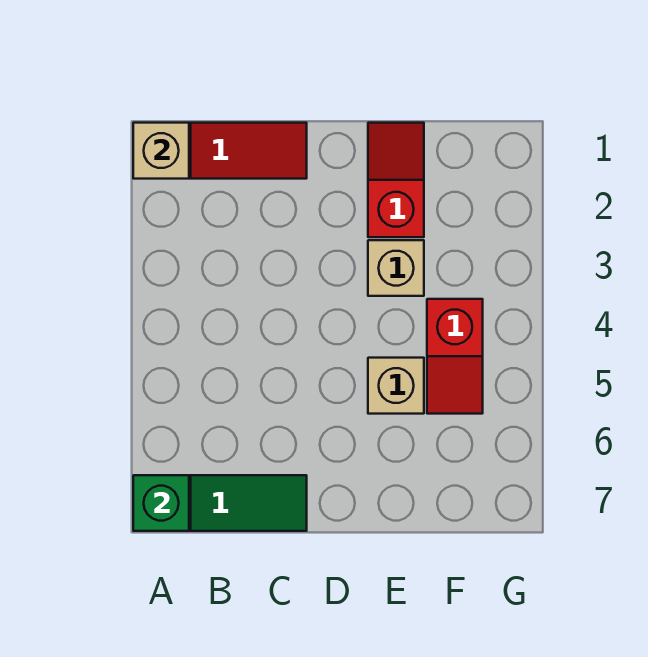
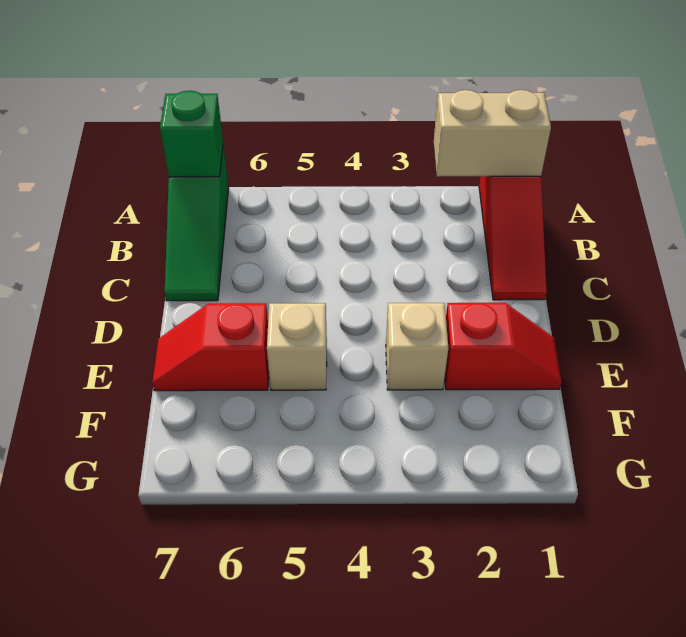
tan 1x1 brick [133,123,189,179] -> tan 1x2 brick [434,90,551,177]
red 1x2 slope [427,299,483,414] -> red 1x2 slope moved to [152,303,269,391]

